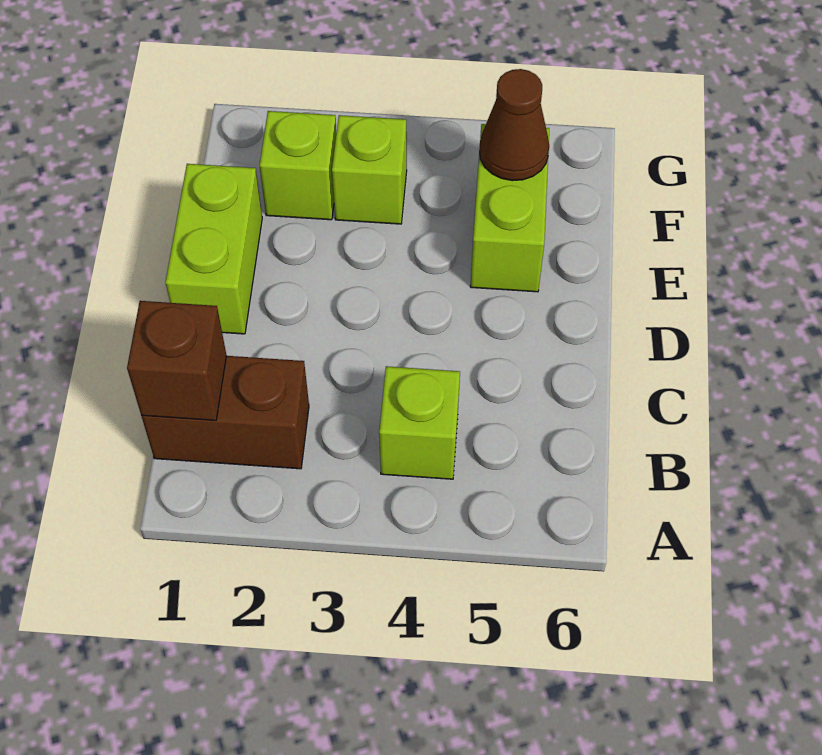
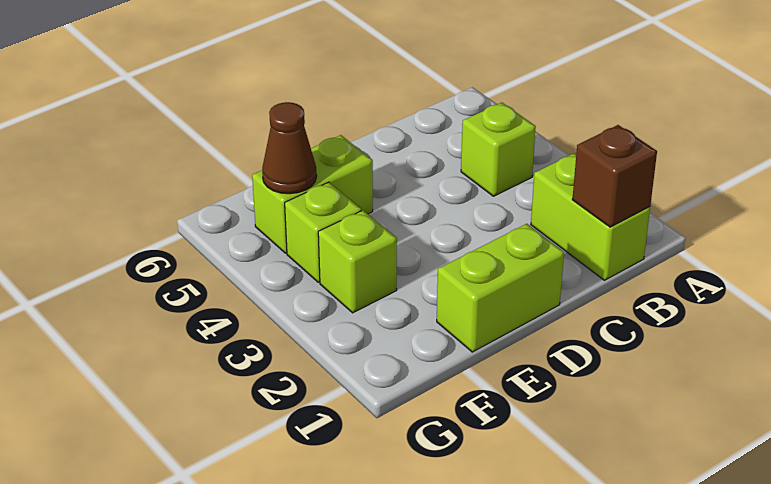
brown 1x2 brick [141,356,309,469] -> lime 1x2 brick [531,153,650,280]
lime 1x1 brick [260,111,336,220] -> lime 1x1 brick moved to [285,182,361,282]

